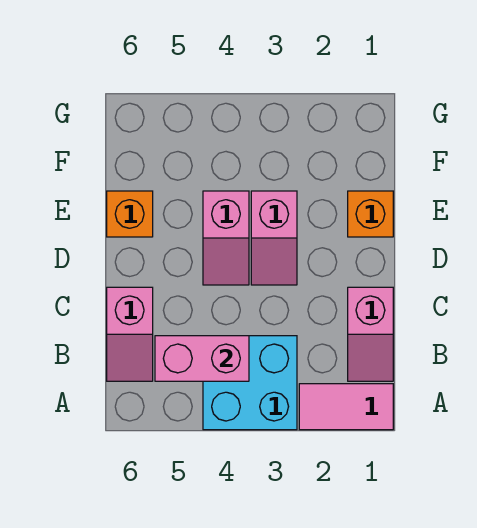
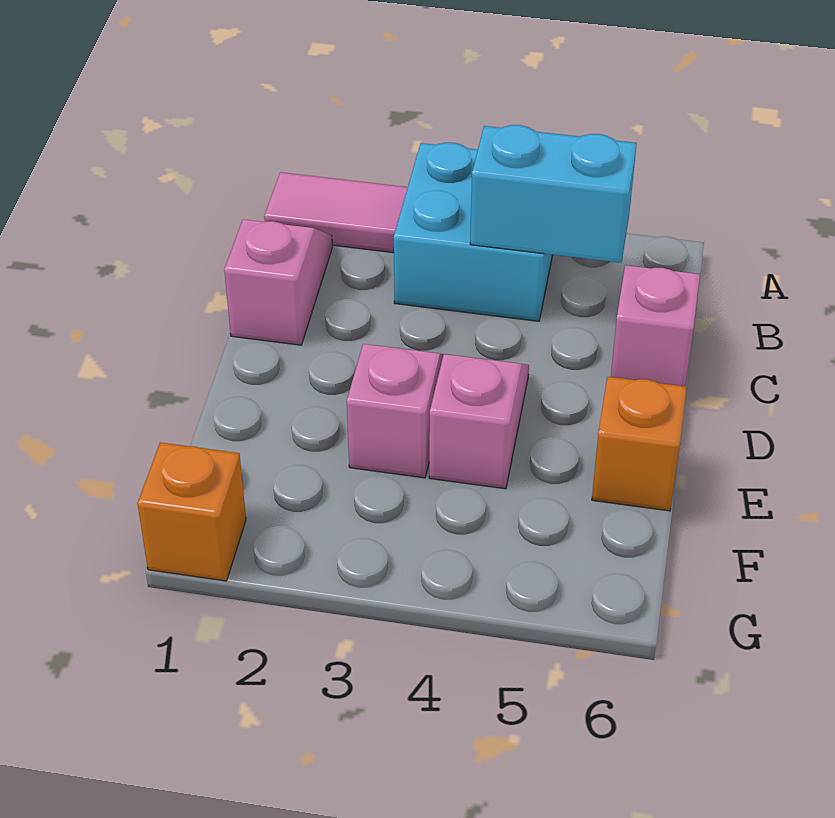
pink 1x2 brick [155,336,249,381] -> cyan 1x2 brick [470,125,637,263]
orange 1x1 brick [348,191,393,237] -> orange 1x1 brick moved to [137,442,246,581]

